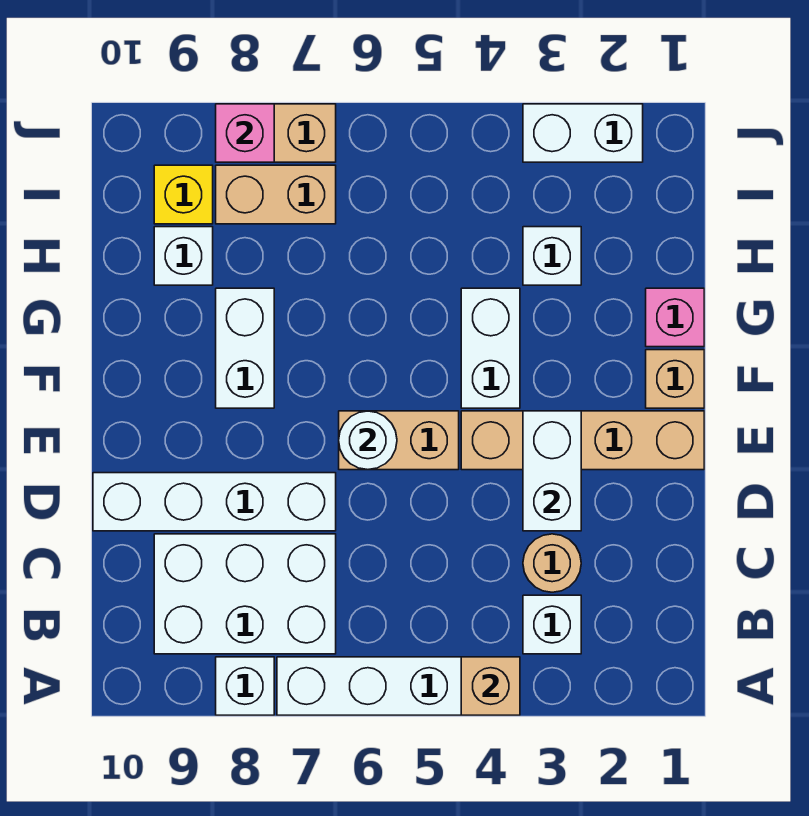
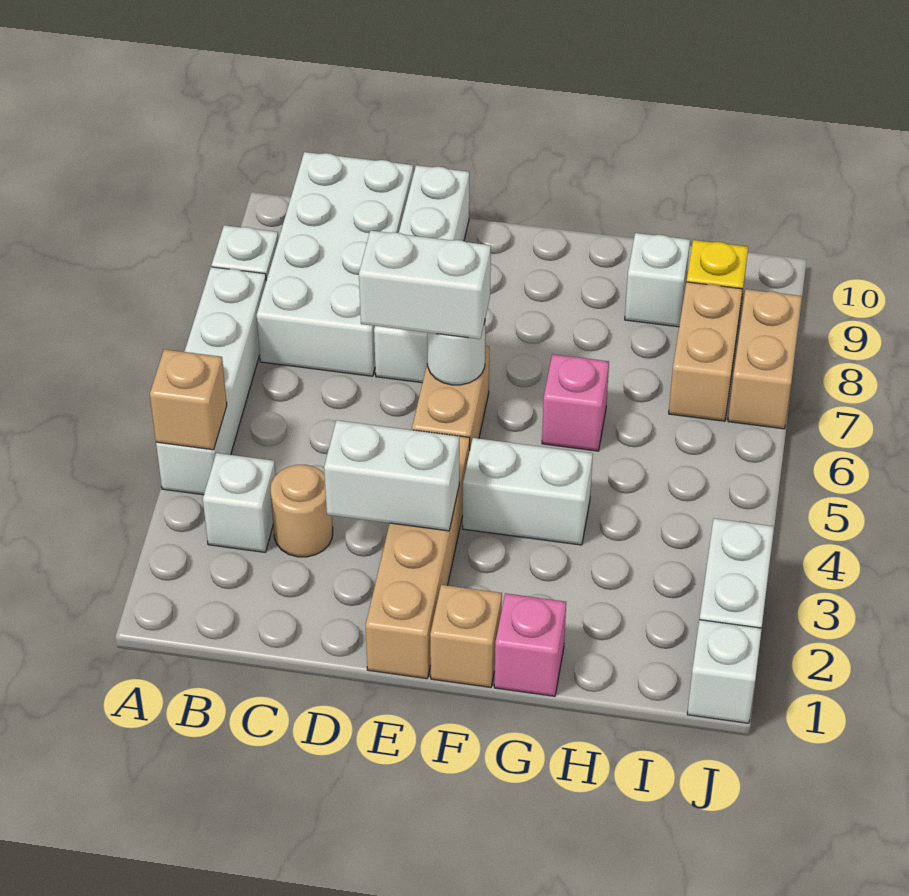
white 2x3 brick [154,534,336,654] -> white 2x4 brick [257,152,413,376]
white 1x2 brick [216,288,274,408] -> white 1x2 brick moved to [359,230,491,339]
white 1x1 brick [523,227,581,285] -> white 1x1 brick moved to [687,620,762,723]
pink 1x1 brick [216,104,274,162] -> pink 1x1 brick moved to [542,354,609,451]

